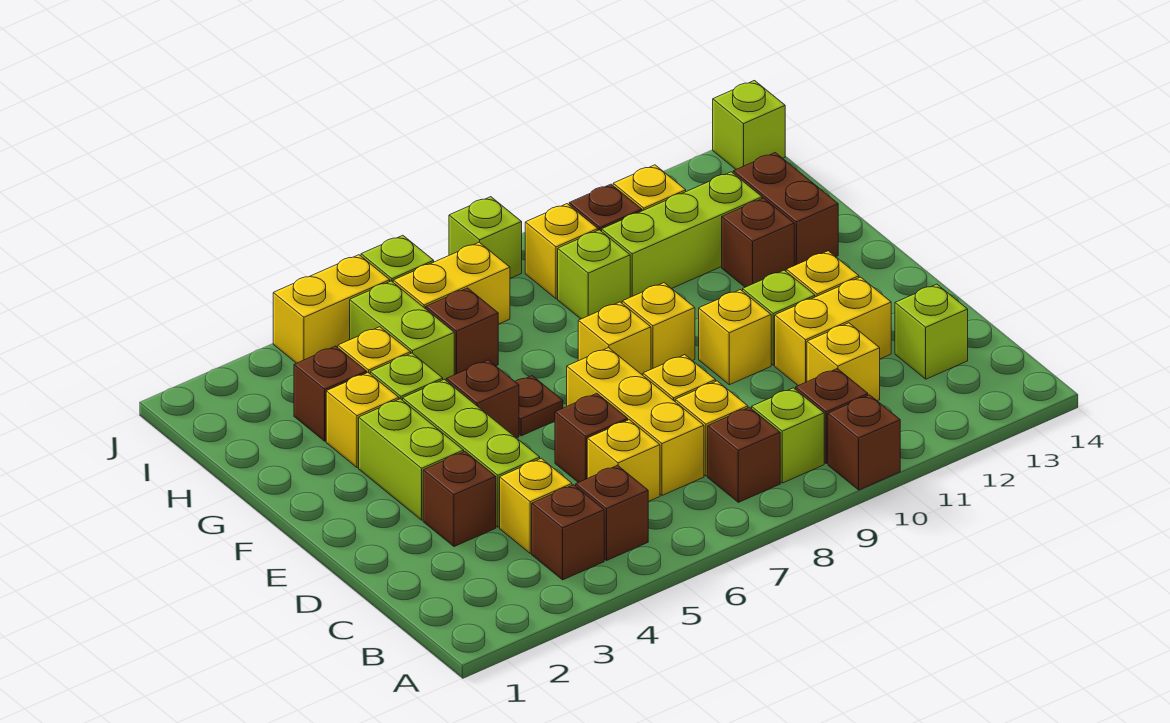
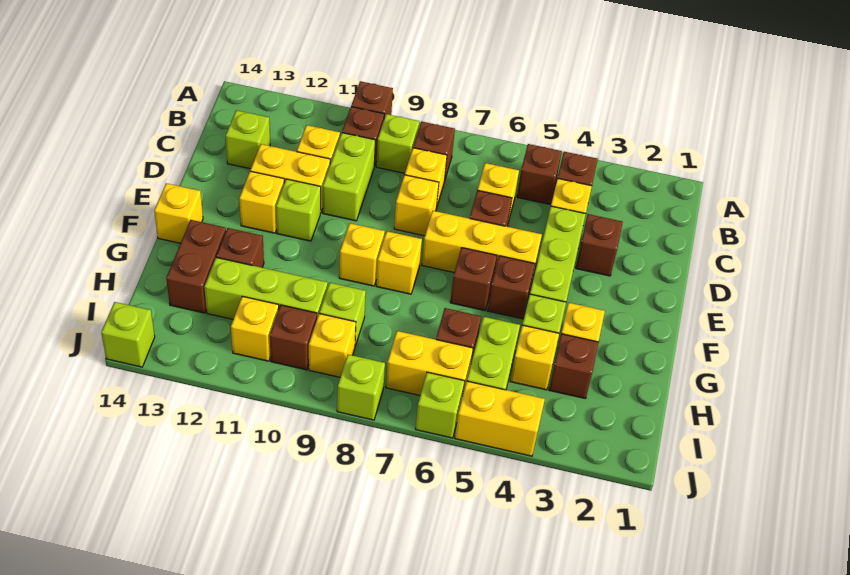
yellow 1x3 brick [567,348,704,495] -> yellow 1x3 brick turned to [422,211,542,284]
lime 1x2 brick [359,399,464,520] -> lime 1x2 brick moved to [323,133,375,221]
yellow 1x1 brick [699,290,771,385] -> yellow 1x1 brick moved to [154,183,203,243]
brown 1x1 plate [515,376,563,436] -> brown 1x1 brick [450,248,497,311]

